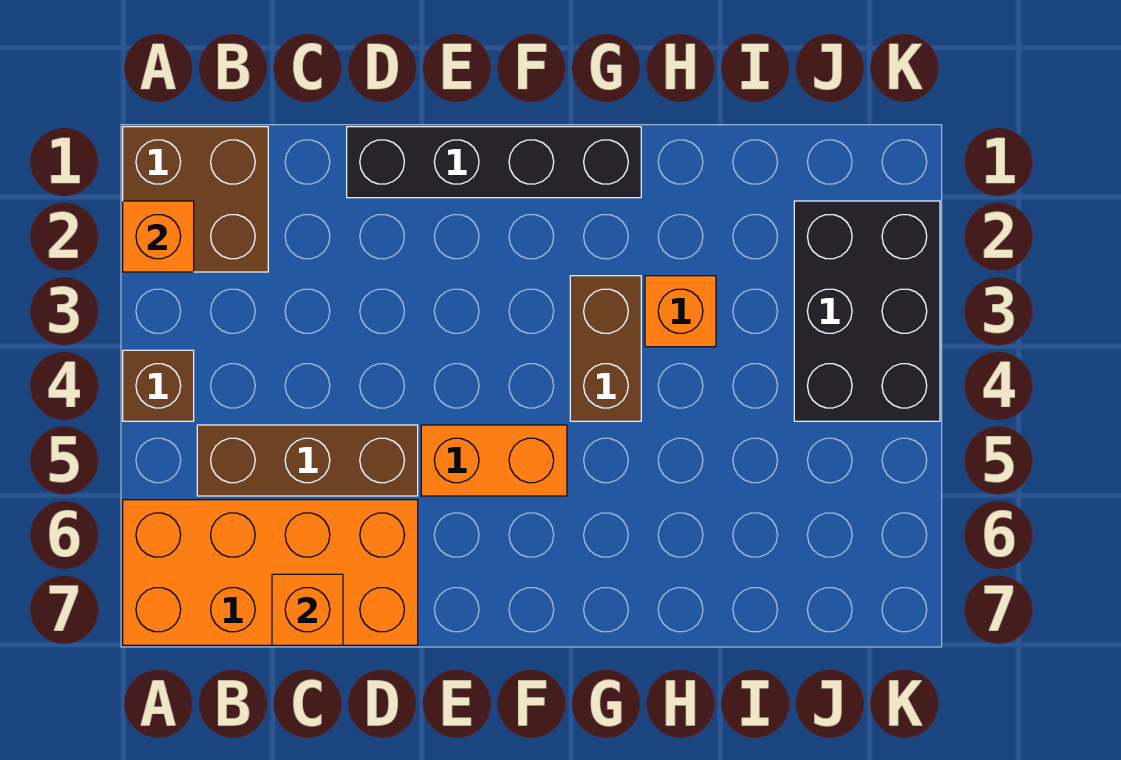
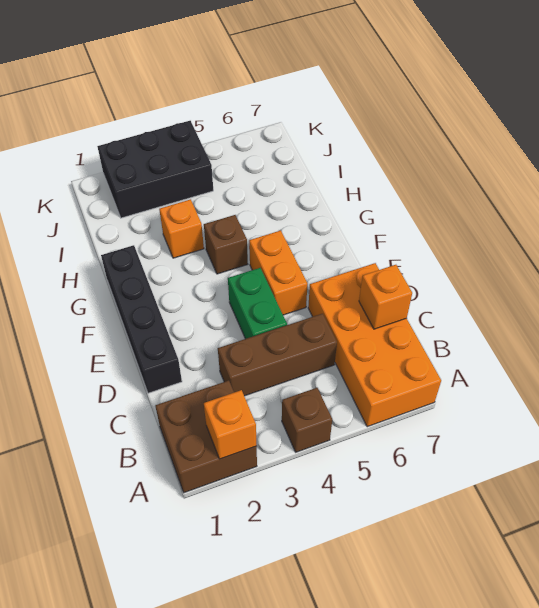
brown 1x3 brick [197,425,418,496] -> brown 1x3 brick turned to [218,314,337,396]
none -> green 1x2 brick [228,268,287,339]
brown 1x2 brick [570,276,641,421] -> brown 1x1 brick [204,215,248,274]

